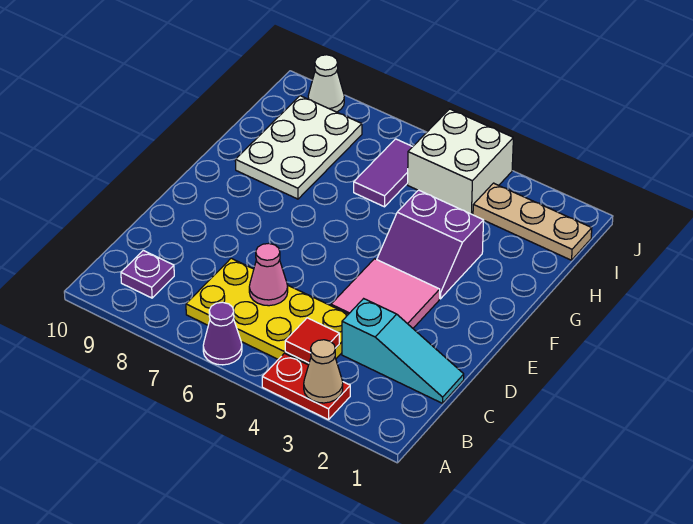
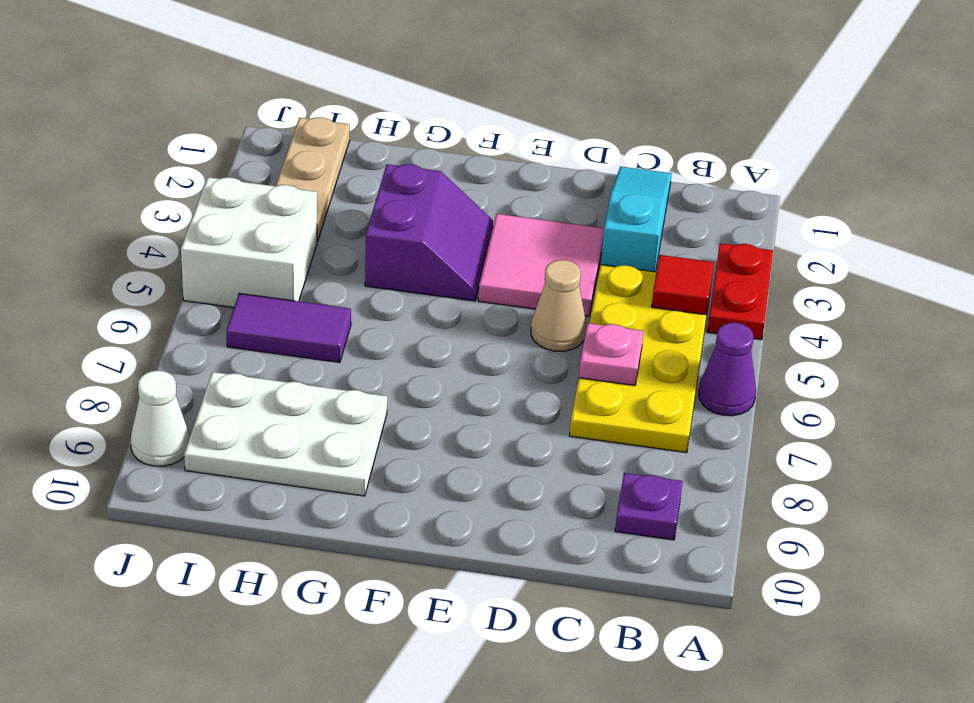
tan 1x1 cone [304,340,343,403] -> tan 1x1 cone moved to [531,260,586,351]
pink 1x1 cone [249,243,288,306] -> pink 1x1 plate [579,323,644,385]

